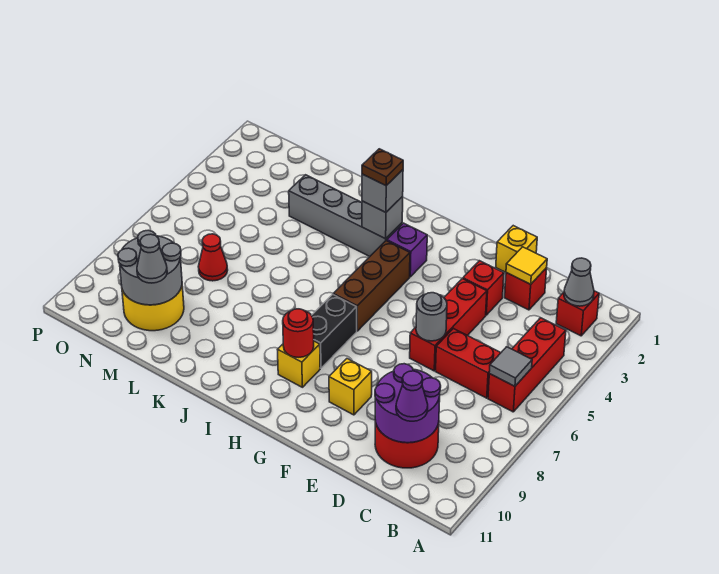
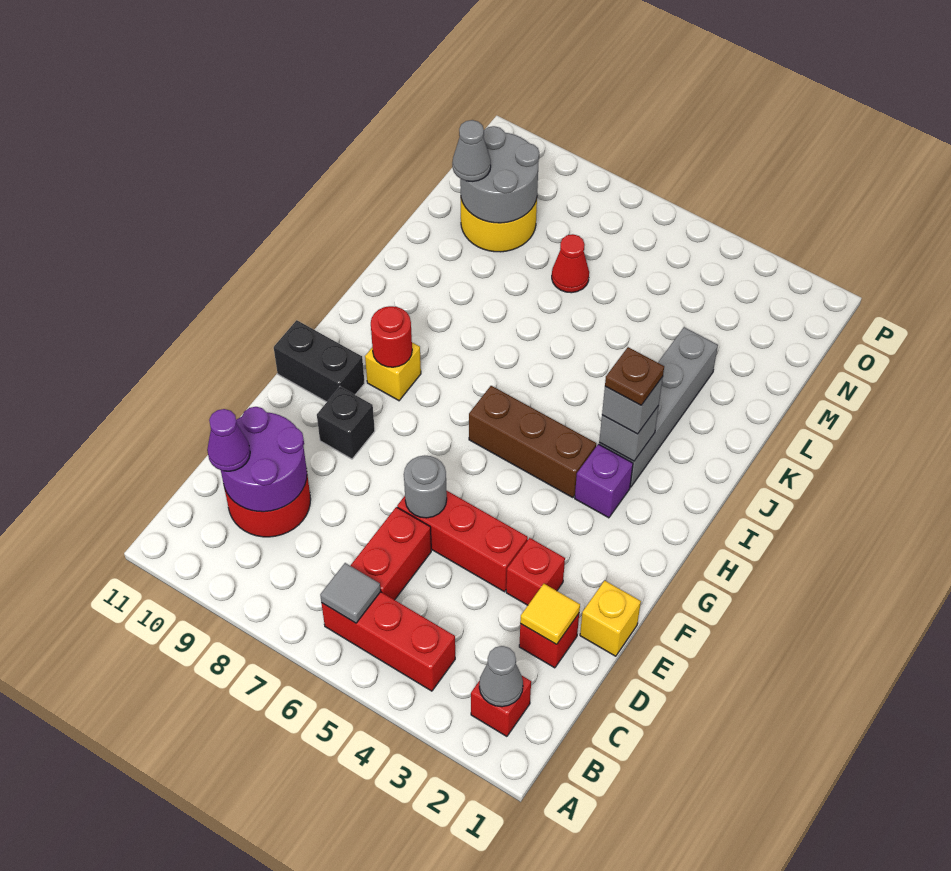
yellow 1x1 brick [329,359,372,415] -> black 1x1 brick [317,387,375,459]
black 1x2 brick [312,294,357,368] -> black 1x2 brick moved to [274,320,365,402]

